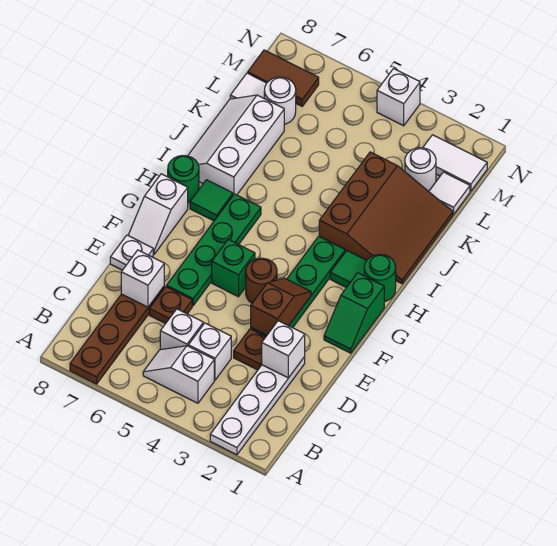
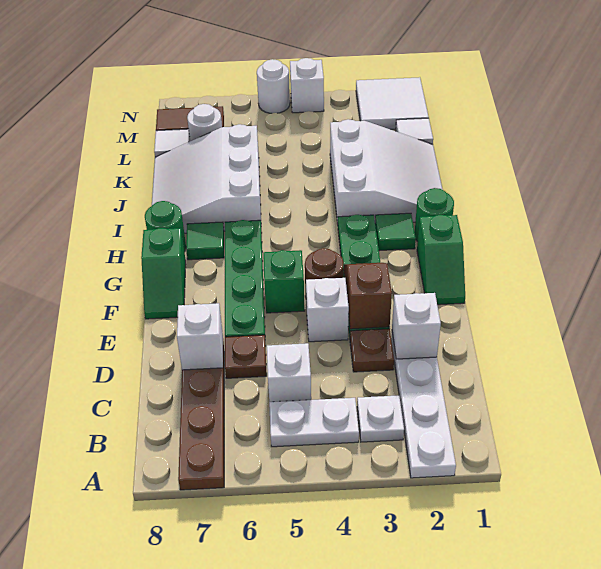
white 1x2 slope [143,346,214,403] -> white 1x2 plate [269,398,359,447]
white 1x1 brick [188,323,231,380] -> white 1x1 brick moved to [306,278,349,342]
white 1x1 plate [110,235,153,270] -> white 1x1 plate moved to [357,395,404,442]
white 1x2 slope [128,174,188,254] -> green 1x2 slope [141,228,186,319]
brown 3x3 slope [319,152,453,284] -> white 3x3 slope [330,119,443,224]
white 2x3 slope [188,95,284,195] -> white 3x3 slope [152,124,261,233]
white 1x1 round brick [405,148,436,191] -> white 1x1 round brick moved to [257,59,290,113]
white 1x2 tile [423,135,487,191] -> white 2x2 tile [356,77,429,129]

